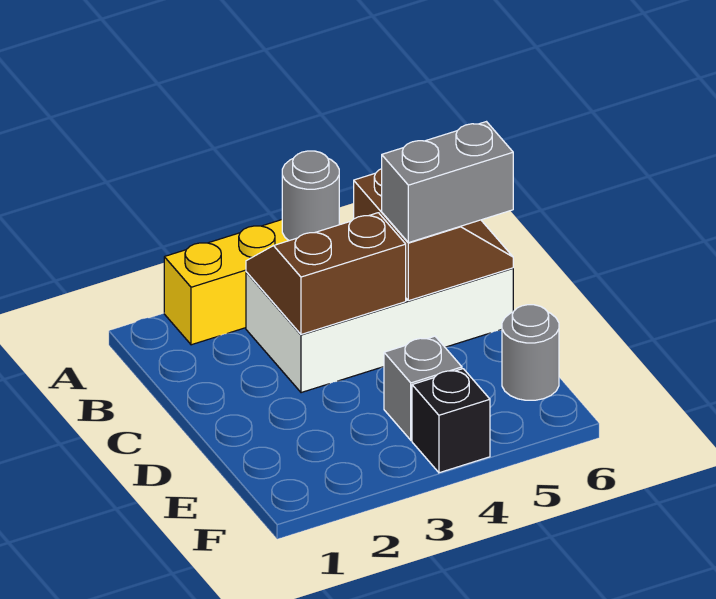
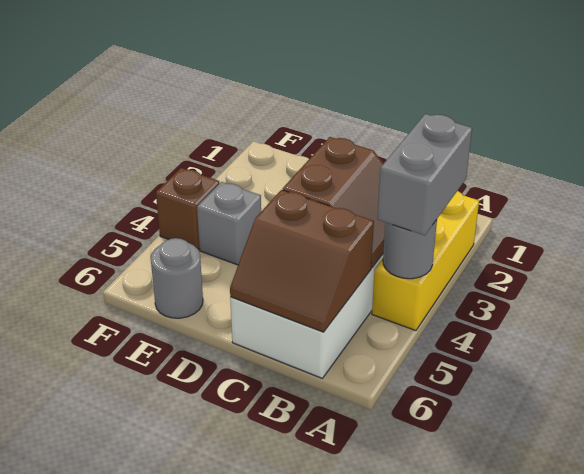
grey 1x2 brick [382,122,513,243] -> grey 1x2 brick moved to [377,114,472,235]
black 1x1 brick [412,369,490,473] -> brown 1x1 brick [156,168,220,250]

